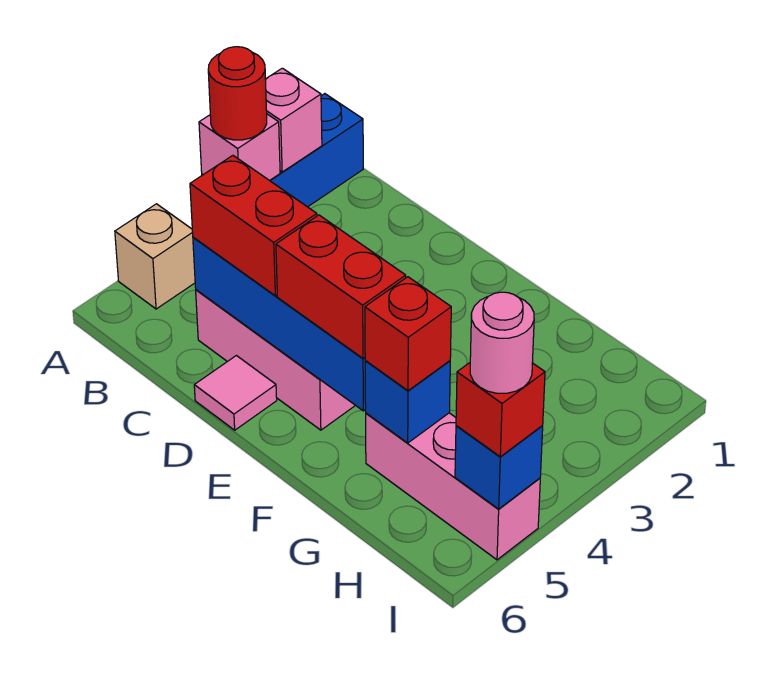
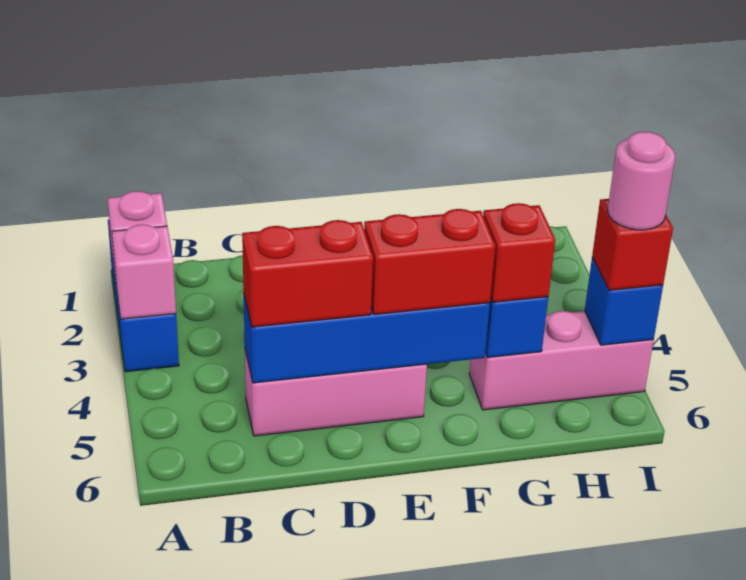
red 1x1 round brick [208,47,267,140] -> none
tan 1x1 brick [115,204,195,309] -> none
pink 1x1 tile [194,356,277,430] -> none

